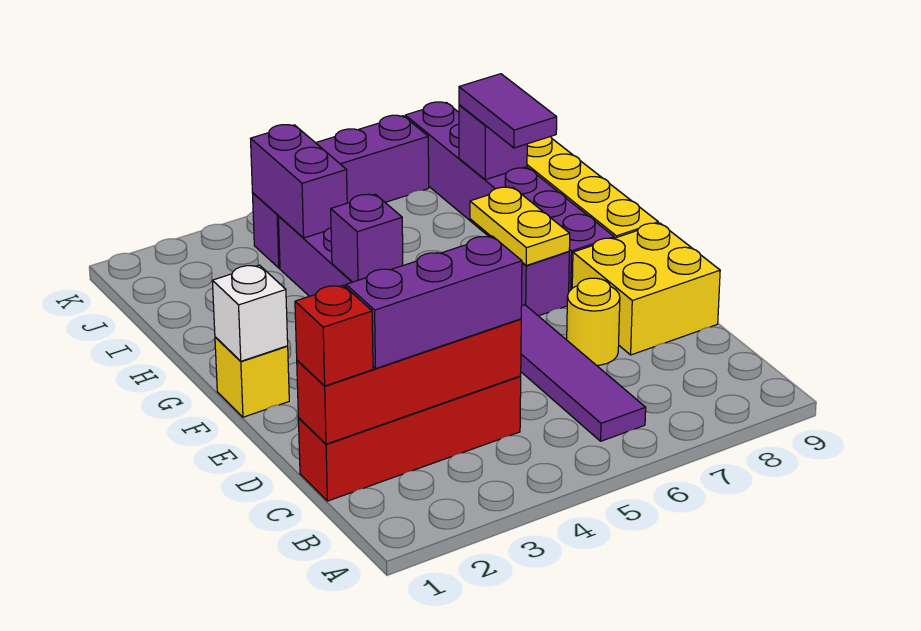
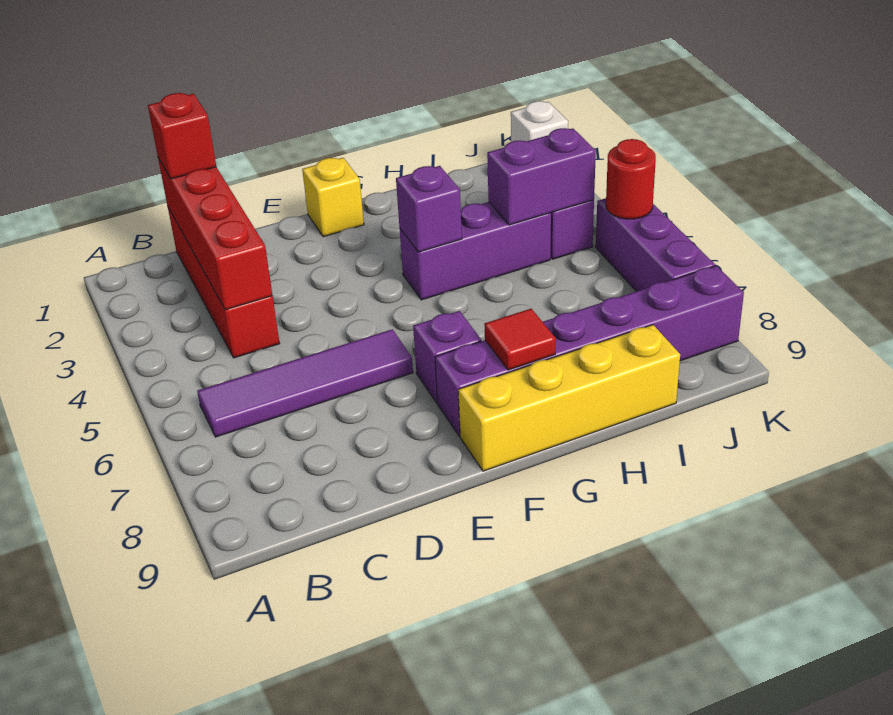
purple 1x3 brick [346,236,522,369] -> none
yellow 1x1 round brick [567,278,620,365] -> none
yellow 2x2 brick [572,223,720,355] -> none
white 1x1 brick [212,265,288,361] -> white 1x1 brick moved to [511,101,568,142]
yellow 1x2 plate [470,187,570,265] -> none
none -> red 1x1 tile [484,309,556,370]
purple 1x2 tile [459,74,557,148] -> none
purple 1x1 brick [459,105,527,180] -> none
none -> red 1x1 round brick [606,139,656,219]

